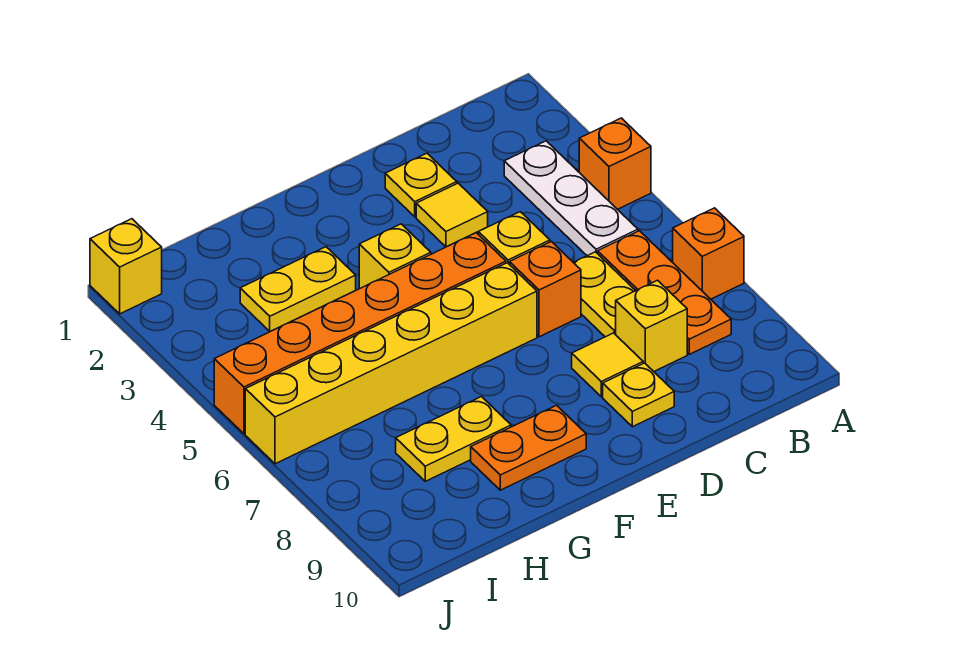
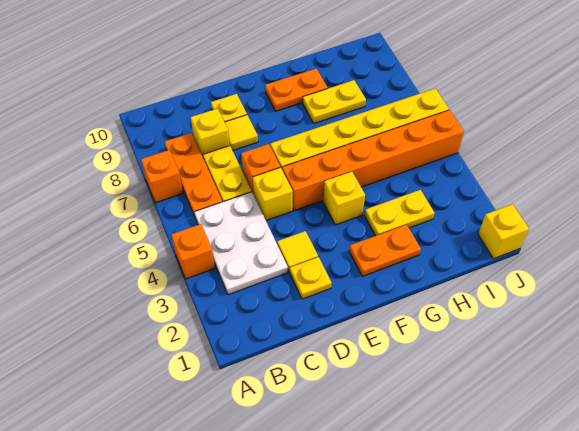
white 1x3 plate [504,141,638,256] -> white 2x3 plate [194,192,288,295]
none -> orange 1x2 plate [349,225,421,276]

